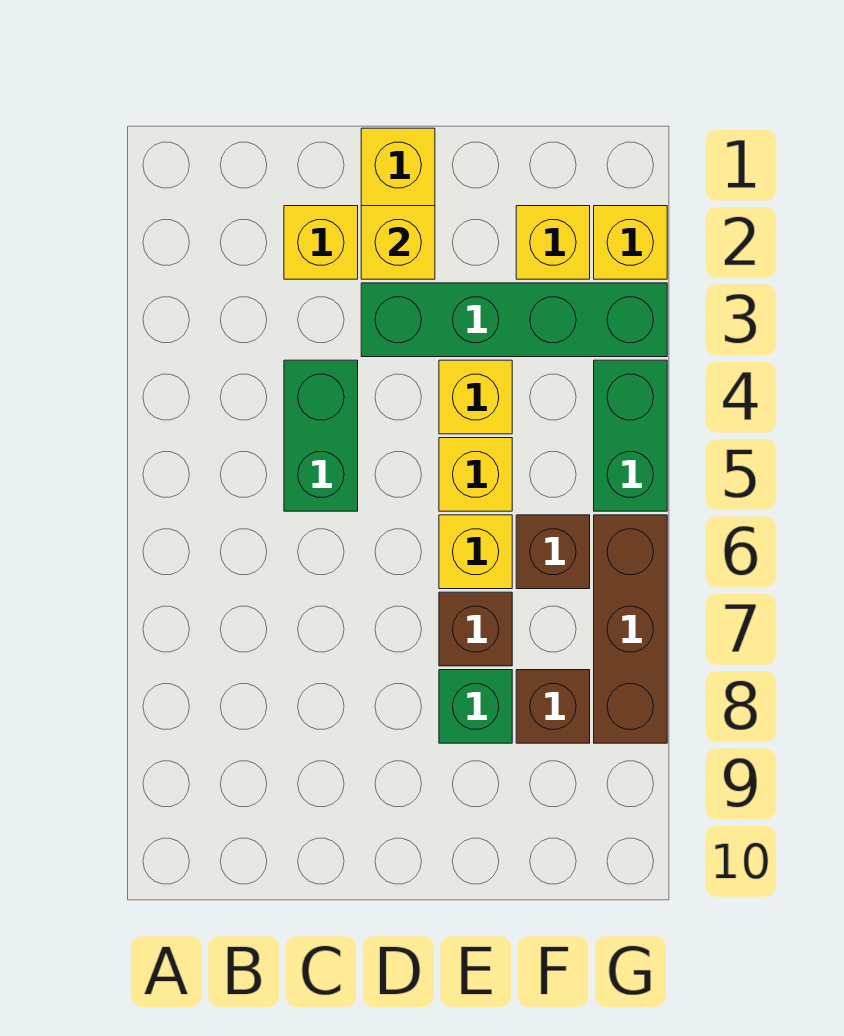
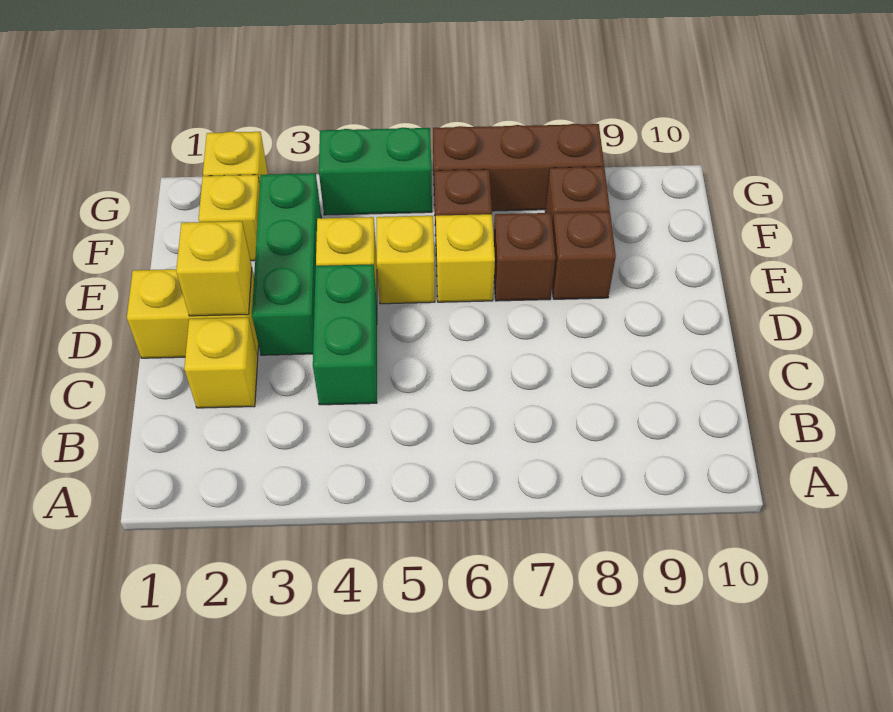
green 1x2 brick [284,360,358,511] -> green 1x2 brick turned to [313,264,377,405]
green 1x4 brick [361,283,667,357] -> green 1x3 brick [252,173,321,355]
green 1x1 brick [439,670,512,743] -> brown 1x1 brick [552,211,616,299]

